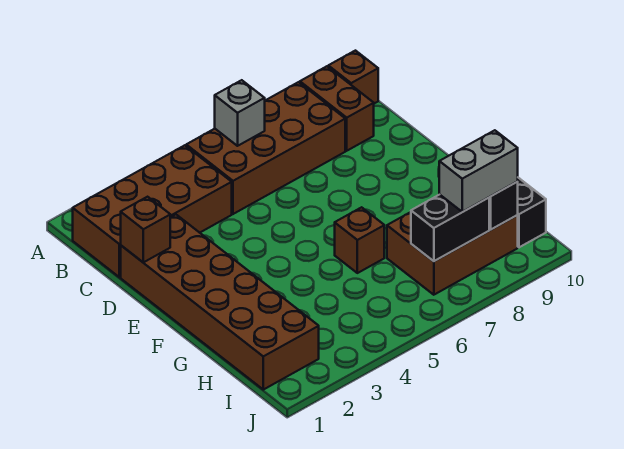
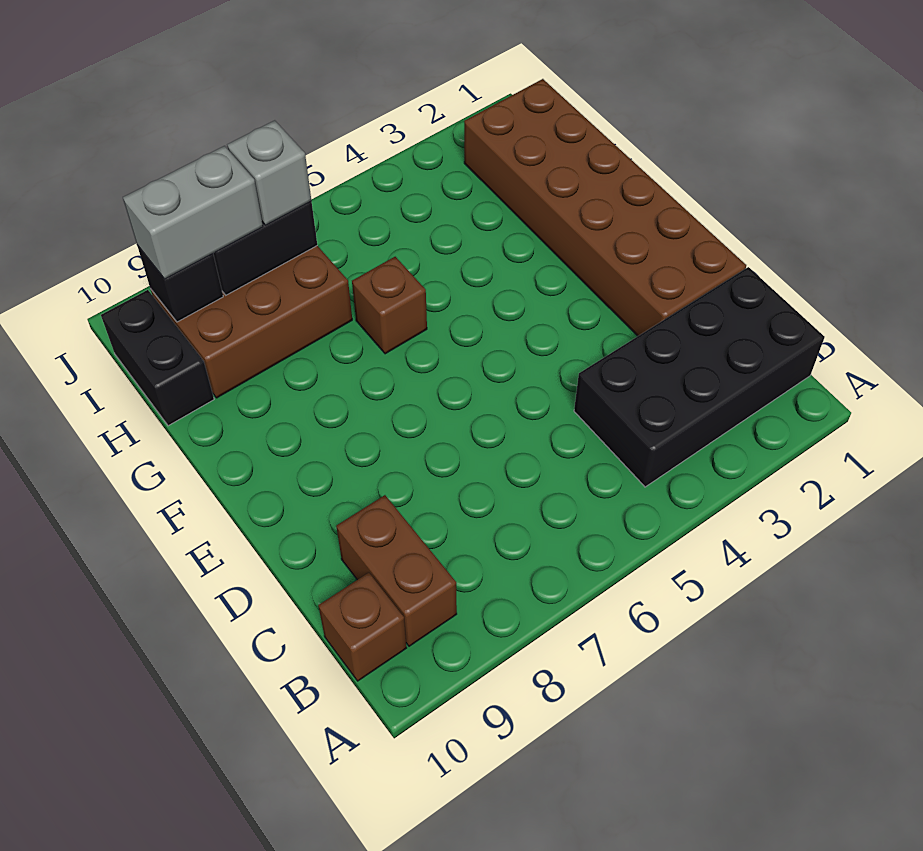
brown 2x4 brick [73,145,232,277] -> black 2x4 brick [574,267,825,487]
brown 2x4 brick [186,82,345,214] -> none
grey 1x1 brick [215,80,265,146] -> grey 1x1 brick moved to [227,120,311,225]
brown 1x1 brick [121,197,170,262] -> none

